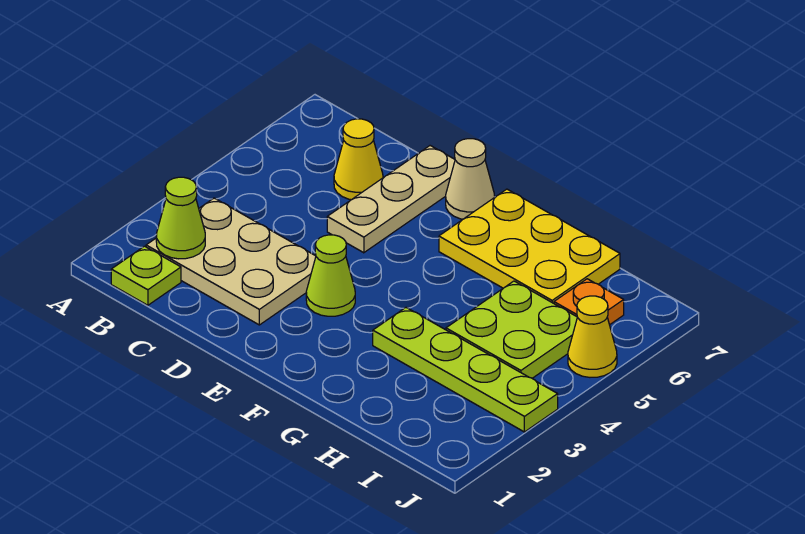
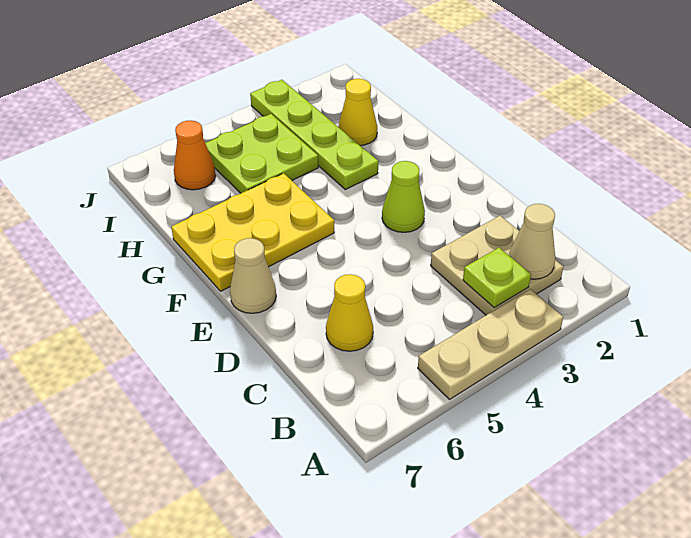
lime 1x1 plate [111,246,181,305] -> lime 1x1 plate moved to [463,248,531,308]
tan 2x3 plate [146,198,316,325] -> tan 2x2 plate [431,216,563,315]
lime 1x1 cone [156,177,205,259] -> tan 1x1 cone [509,204,555,279]
tan 1x3 plate [327,146,455,253] -> tan 1x3 plate moved to [418,289,563,399]
yellow 2x3 plate [439,189,620,303] -> yellow 2x3 plate turned to [171,173,334,291]
orange 1x1 plate [554,279,624,325] -> orange 1x1 cone [174,120,216,190]
yellow 1x1 cone [568,296,617,377] -> yellow 1x1 cone moved to [338,79,377,146]

